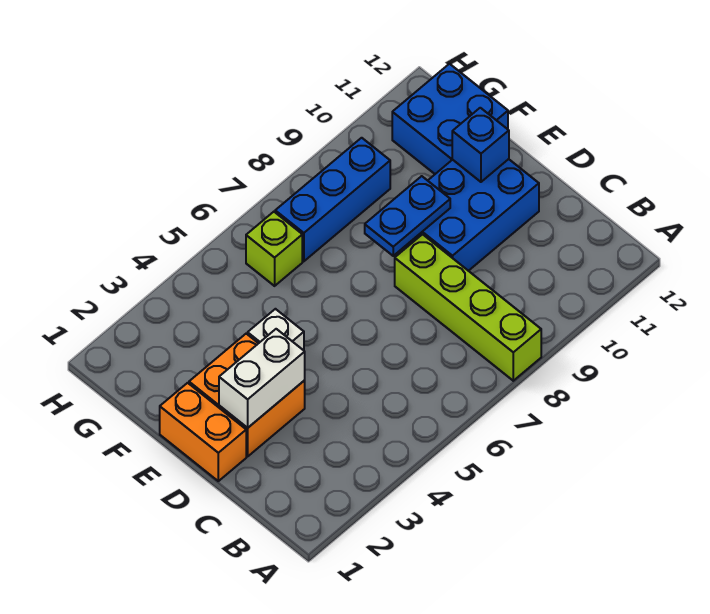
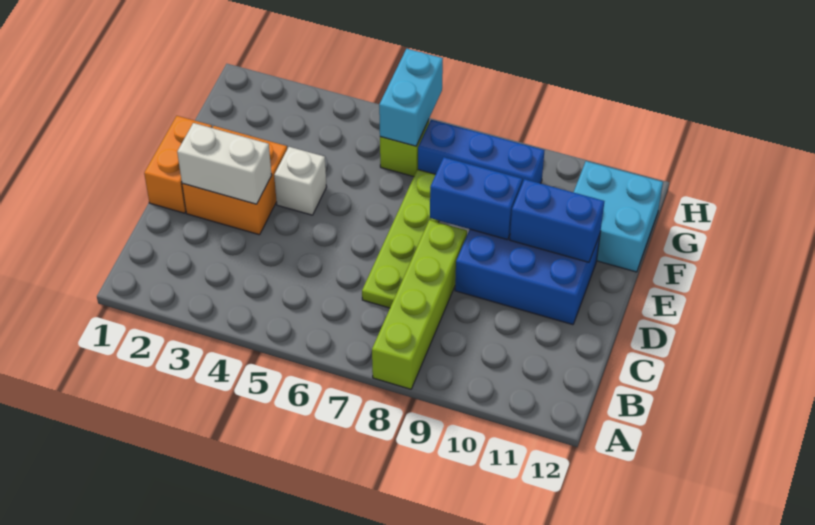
none -> lime 1x4 plate [362,169,439,308]
blue 1x2 plate [365,176,450,256] -> blue 1x2 brick [430,157,522,240]
blue 1x1 brick [452,108,509,182] -> blue 1x2 brick [510,179,604,262]
blue 2x2 brick [392,64,508,174] -> cyan 2x2 brick [574,161,663,272]
none -> cyan 1x2 brick [379,49,443,146]

